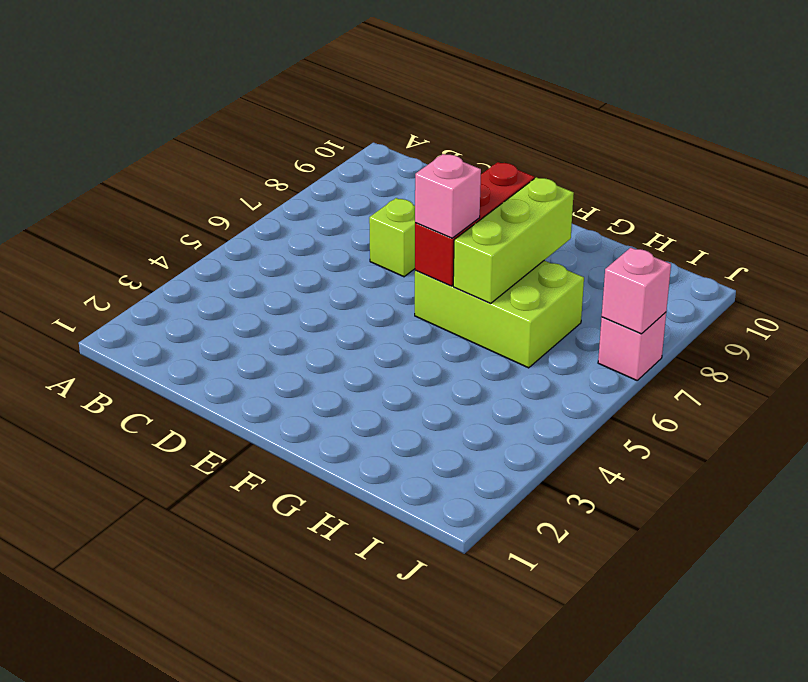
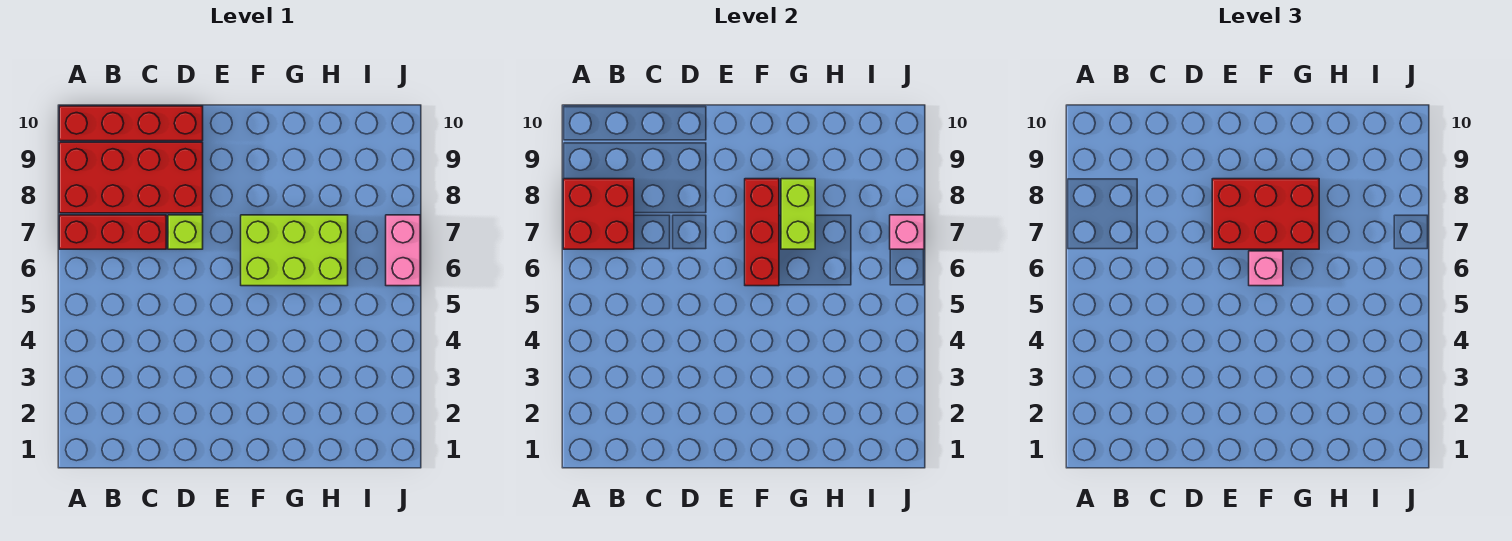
none -> red 1x3 brick [59,215,166,249]
none -> red 2x2 brick [563,179,634,249]
none -> red 2x4 brick [59,142,203,213]
none -> red 1x4 brick [59,106,203,141]
none -> red 2x3 brick [1212,179,1319,249]
lime 1x3 brick [453,177,574,303] -> lime 1x2 brick [781,179,815,249]
pink 1x1 brick [598,312,666,380] -> pink 1x2 brick [386,215,420,286]

